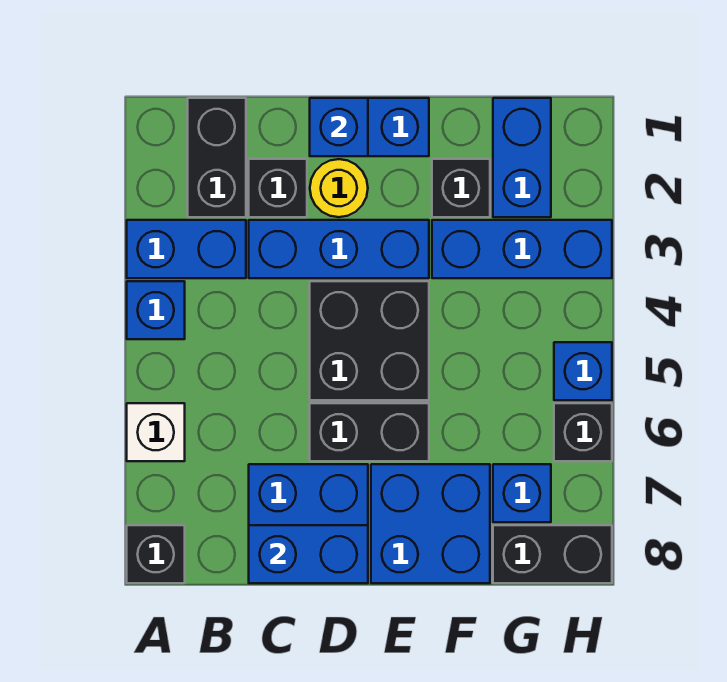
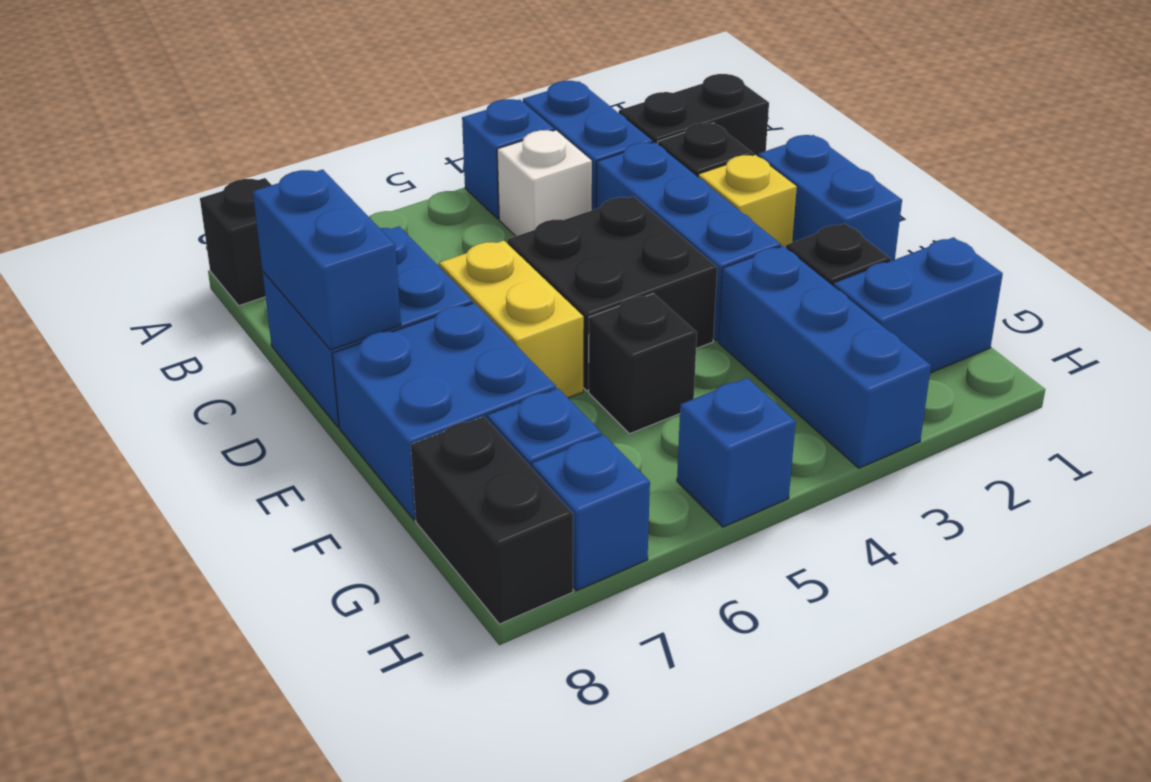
white 1x1 brick [127,403,185,461] -> white 1x1 brick moved to [497,130,592,236]
blue 1x1 brick [310,98,368,156] -> blue 1x1 brick moved to [532,435,650,590]
yellow 1x1 round brick [310,159,368,217] -> yellow 1x1 brick [698,155,797,248]
black 1x2 brick [310,403,429,461] -> yellow 1x2 brick [439,240,584,398]
black 1x1 brick [554,403,612,461] -> black 1x1 brick moved to [589,294,697,434]

